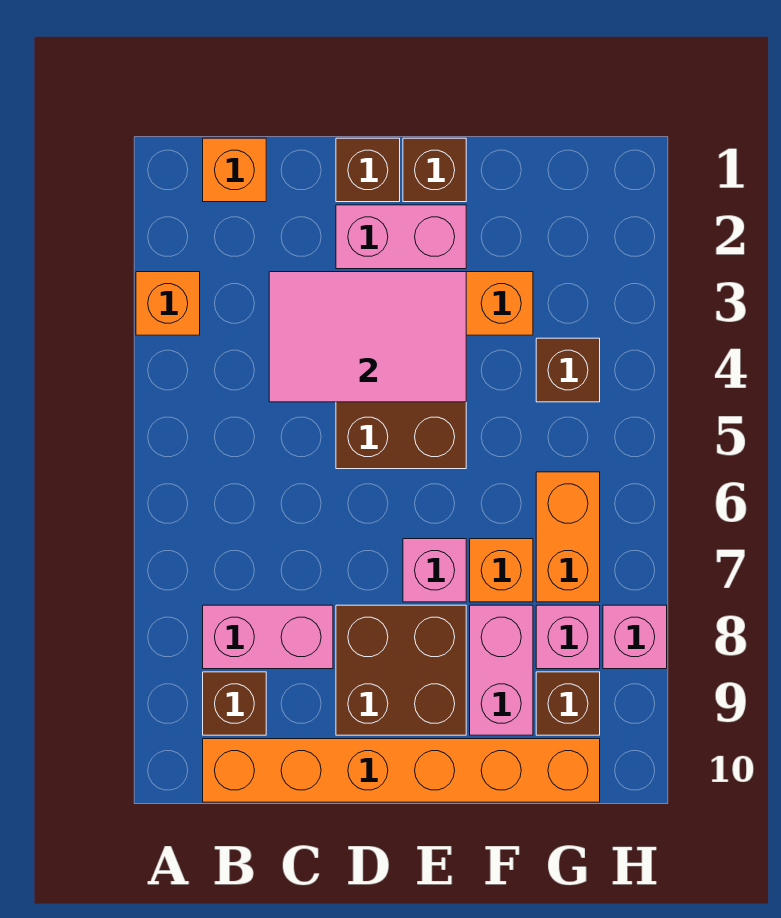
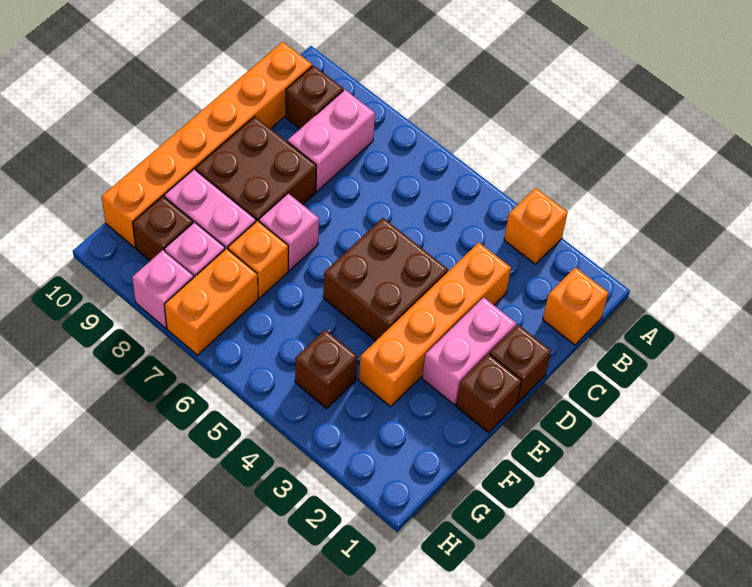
pink 2x3 tile [269,272,466,402] -> none
orange 1x2 brick [536,472,600,602] -> orange 1x2 brick turned to [164,248,258,355]

